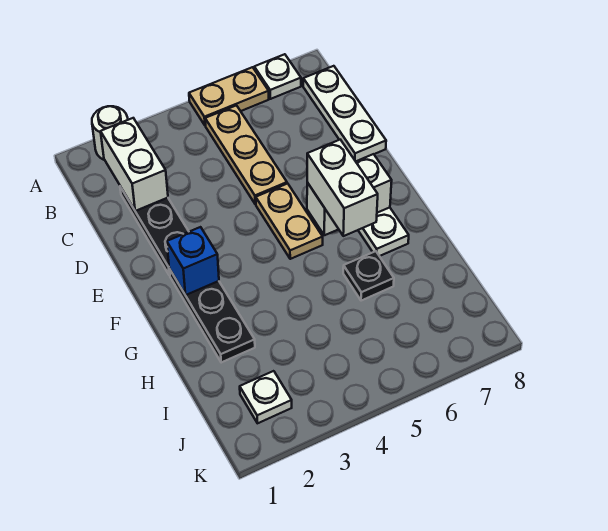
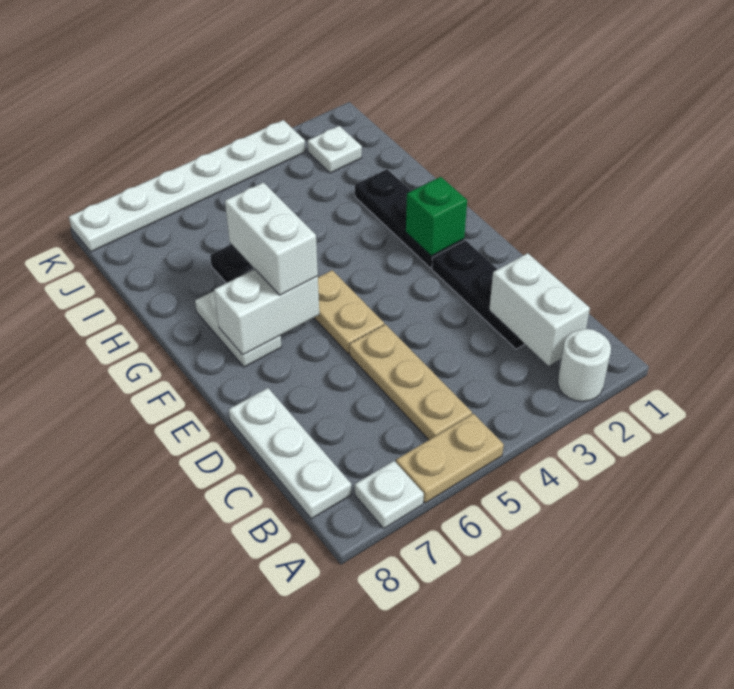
blue 1x1 brick [167,227,219,295] -> green 1x1 brick [406,177,467,256]
none -> white 1x6 plate [69,120,305,252]

